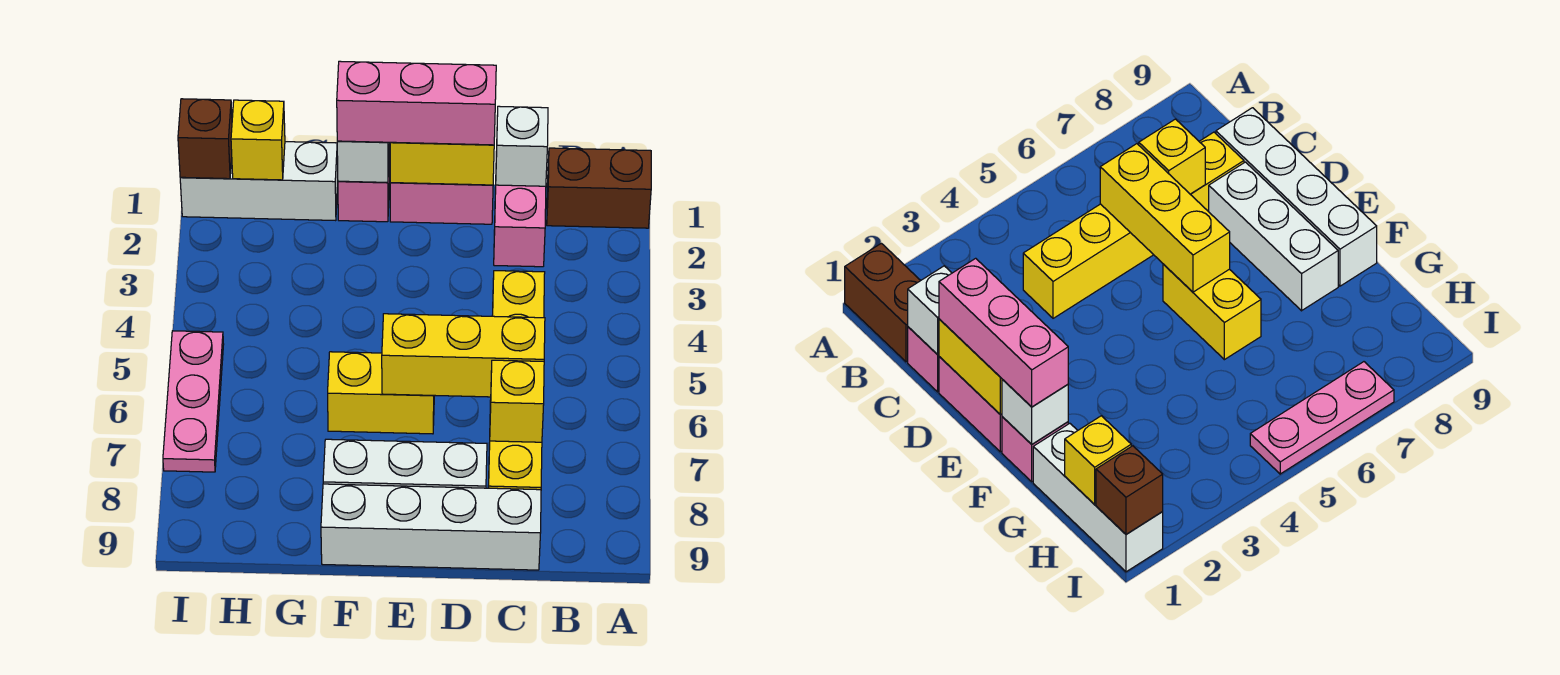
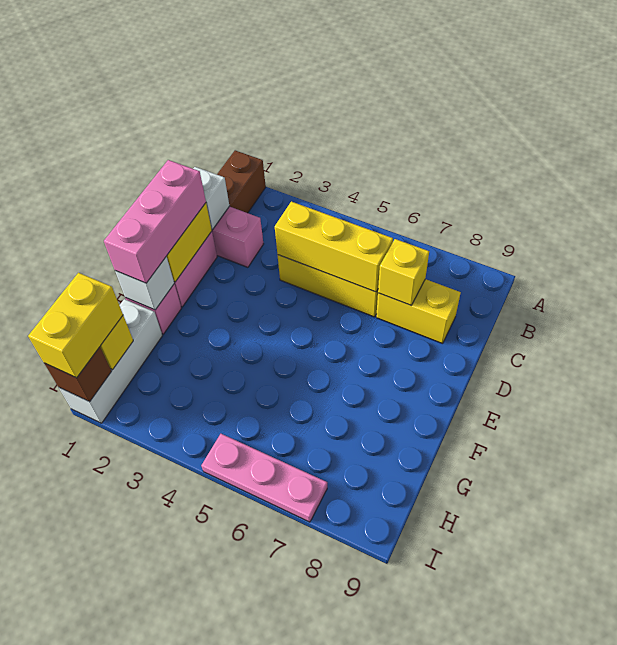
yellow 1x3 brick [382,314,545,397] -> yellow 1x3 brick turned to [275,201,393,292]
white 1x4 brick [321,484,541,570] -> none
white 1x3 brick [323,439,487,488] -> none
yellow 1x2 brick [328,352,434,434] -> yellow 1x2 brick moved to [28,273,123,378]

